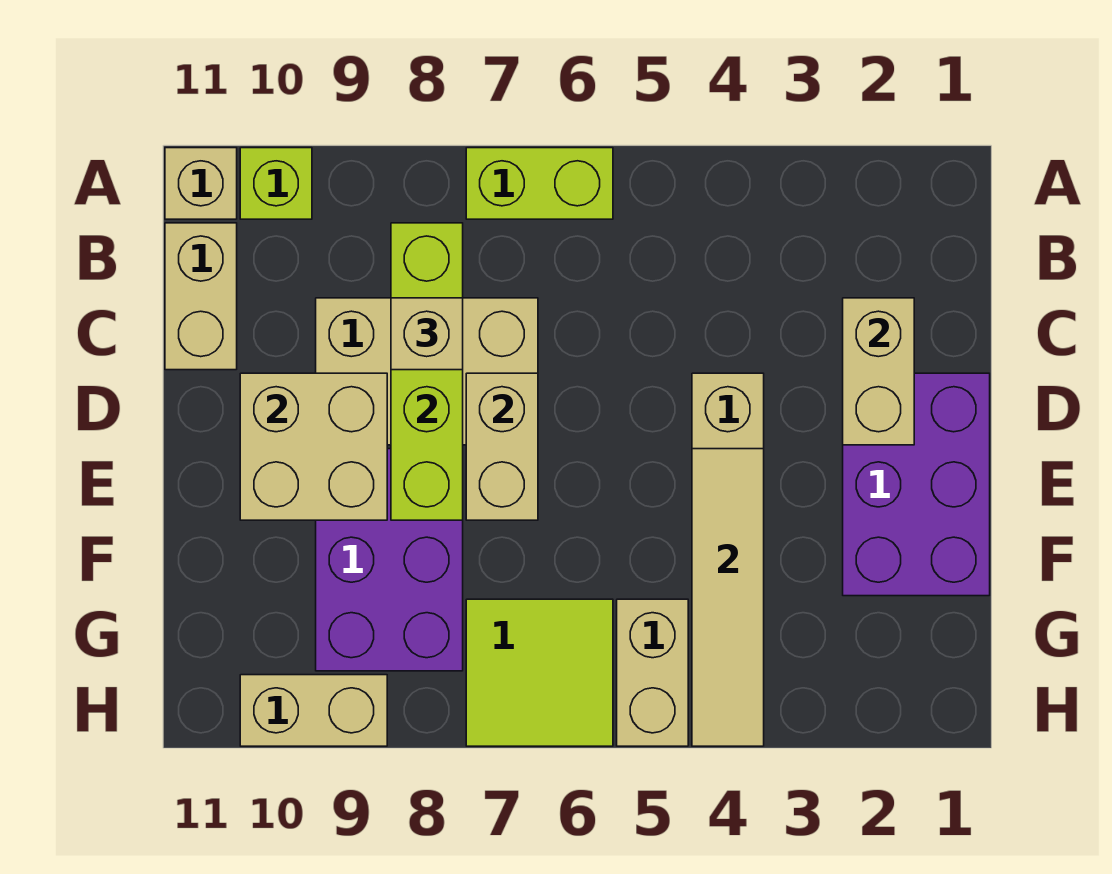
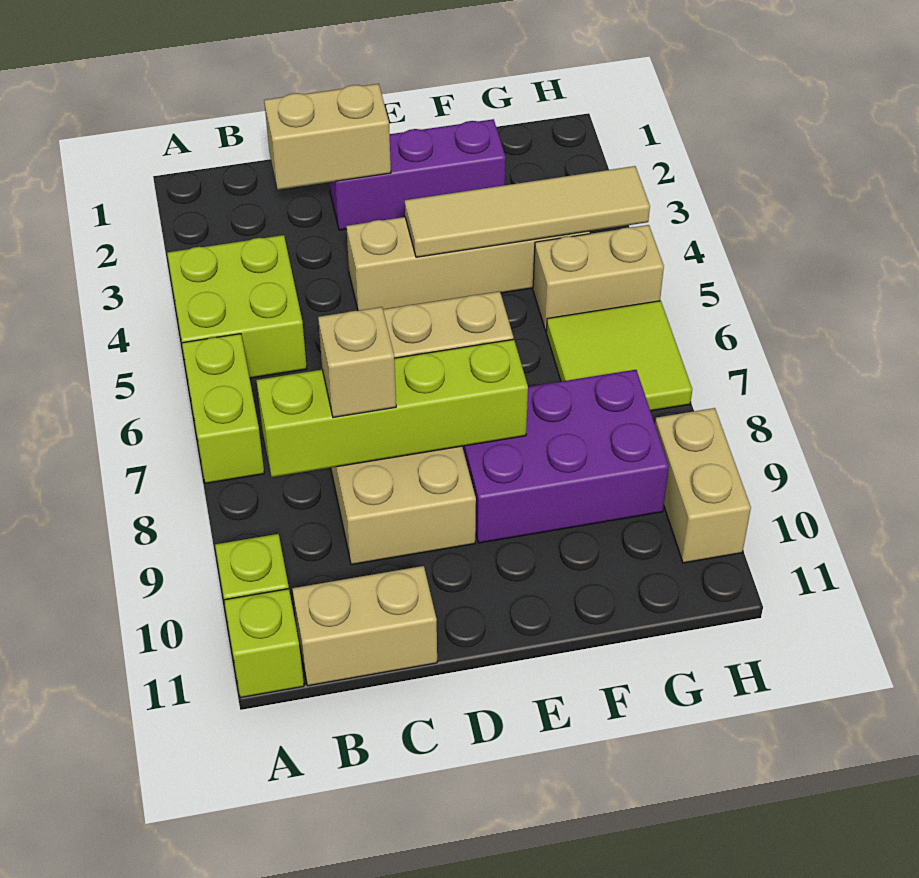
none -> lime 2x2 brick [167,235,307,378]
tan 1x1 brick [165,148,237,219] -> lime 1x1 brick [224,589,304,698]
purple 2x3 brick [843,373,990,596] -> purple 1x3 brick [329,119,506,230]
tan 2x2 brick [240,373,387,520] -> none

